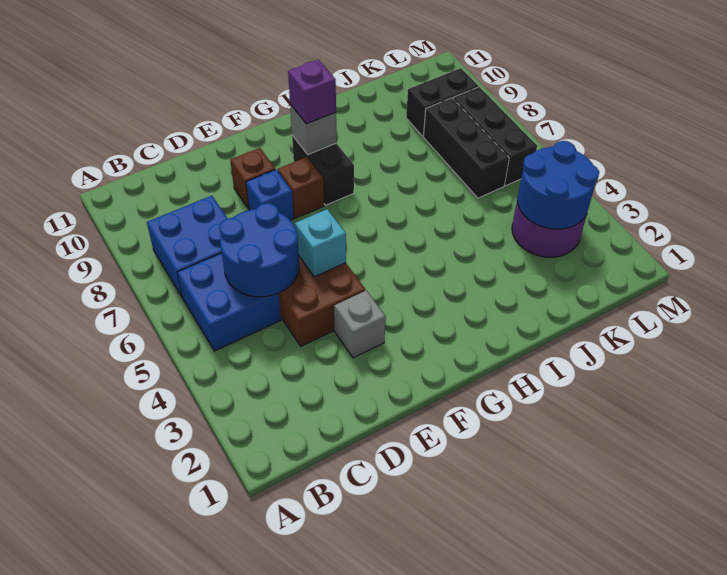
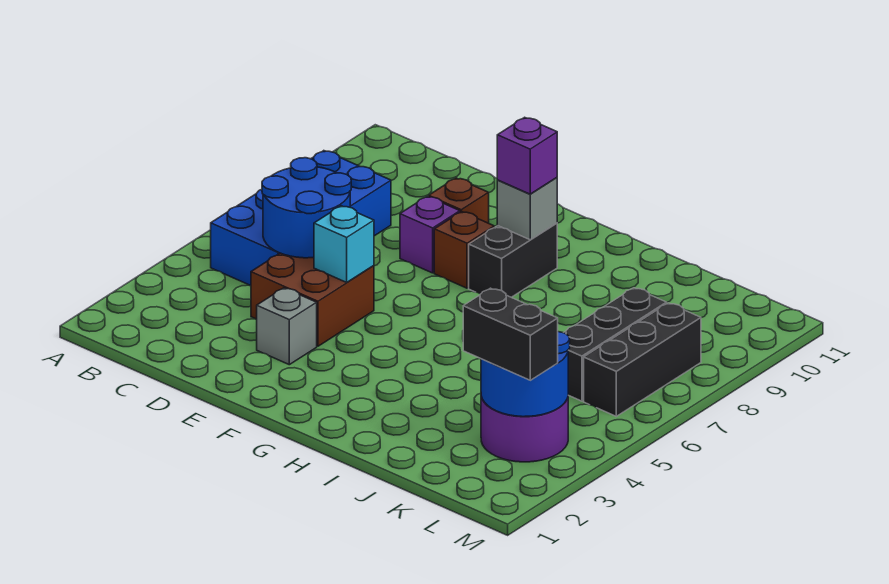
blue 1x1 brick [246,169,294,220] -> purple 1x1 brick [400,196,460,273]
black 1x2 brick [406,68,478,136] -> black 1x2 brick moved to [463,288,558,380]

